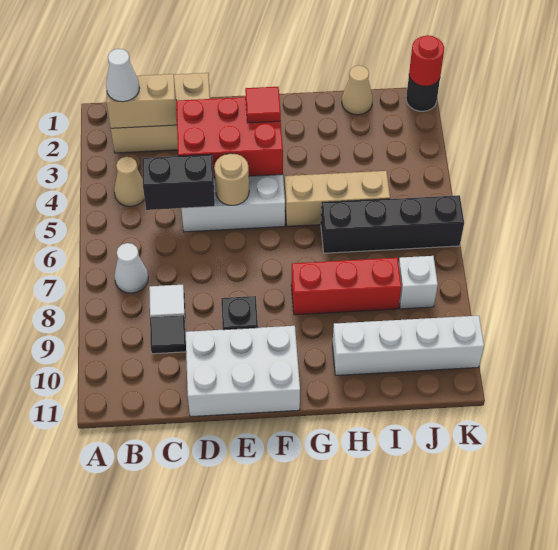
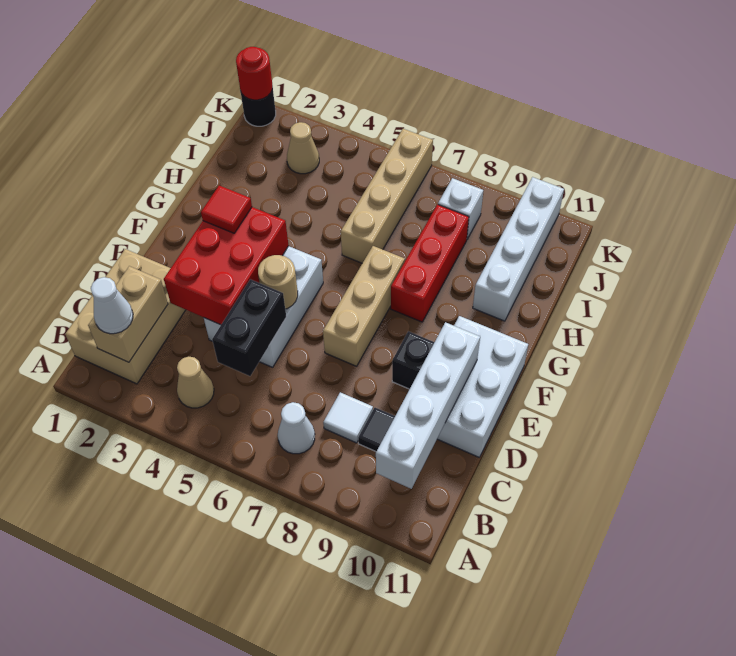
none -> white 1x4 brick [376,322,480,489]
tan 1x3 brick [285,171,390,226] -> tan 1x3 brick moved to [323,246,405,366]
black 1x4 brick [321,195,464,253] -> tan 1x4 brick [341,129,433,263]
tan 1x1 cone [342,65,373,115] -> tan 1x1 cone moved to [287,122,319,174]

